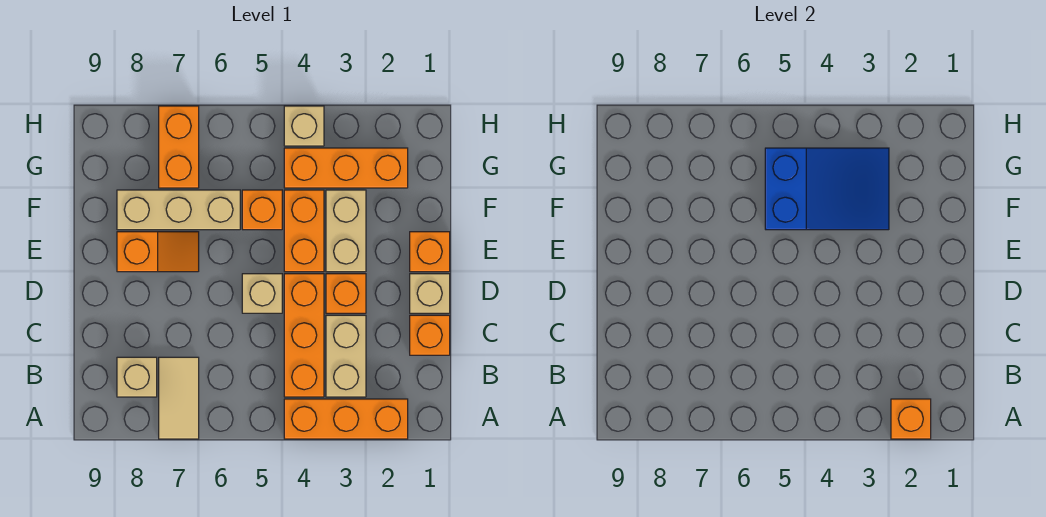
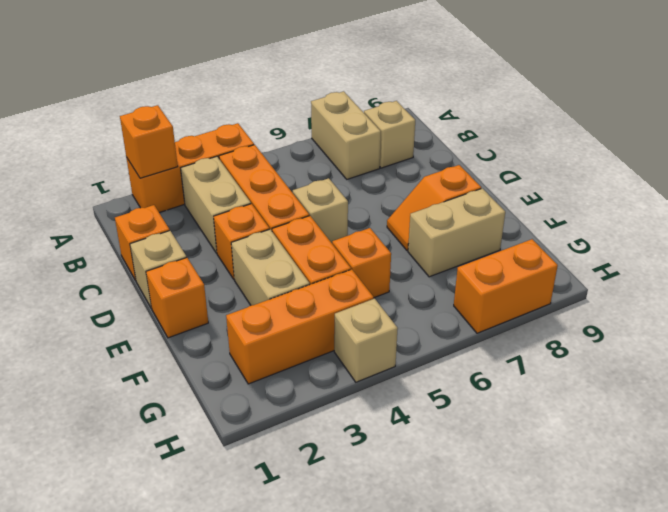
tan 1x2 tile [159,357,199,439] -> tan 1x2 brick [311,91,381,179]
blue 2x3 slope [765,148,889,230] -> none
tan 1x3 brick [117,190,240,230] -> tan 1x2 brick [408,188,505,277]
orange 1x2 brick [159,106,199,188] -> orange 1x2 brick turned to [454,239,558,333]

